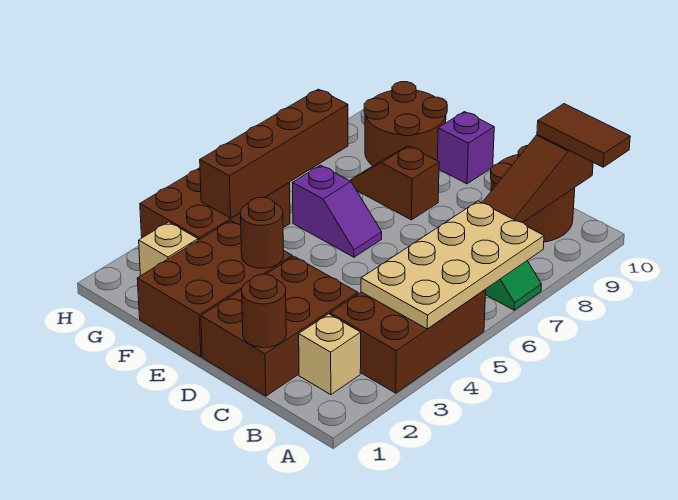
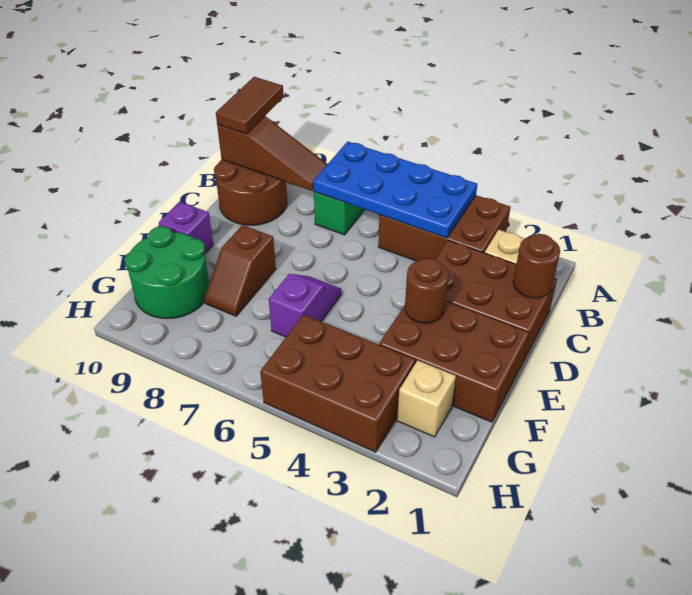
tan 2x4 plate [361,201,544,329] -> blue 2x4 plate [313,141,477,238]
brown 2x2 round brick [364,82,447,166] -> green 2x2 round brick [125,226,209,319]
brown 1x4 brick [200,89,348,218] -> none

